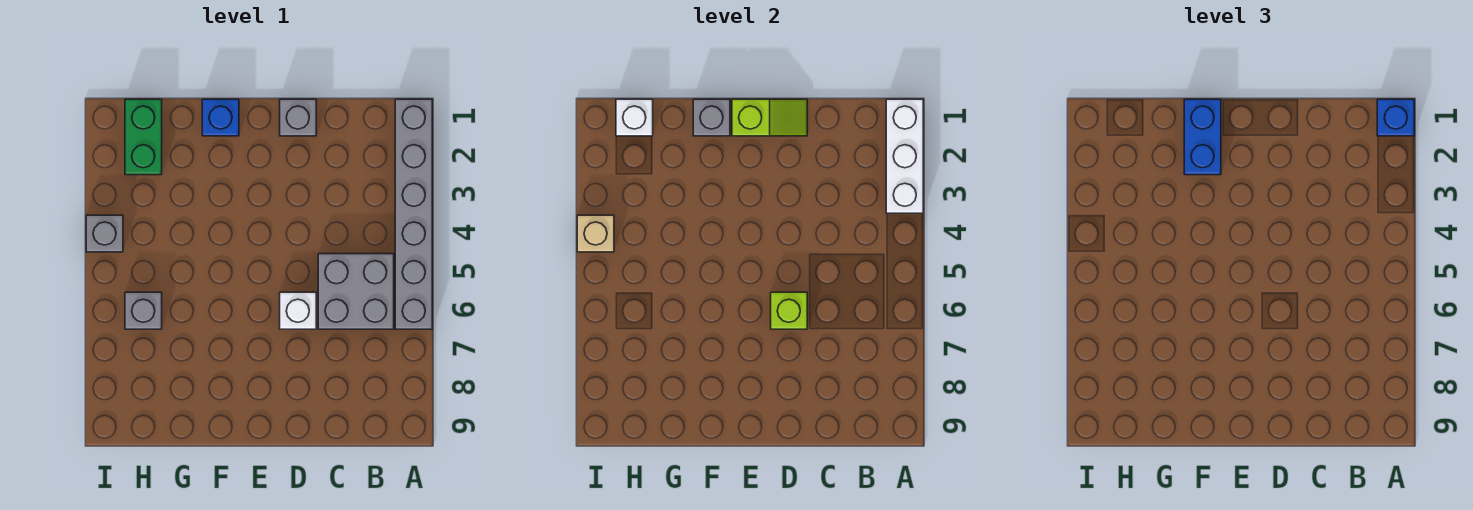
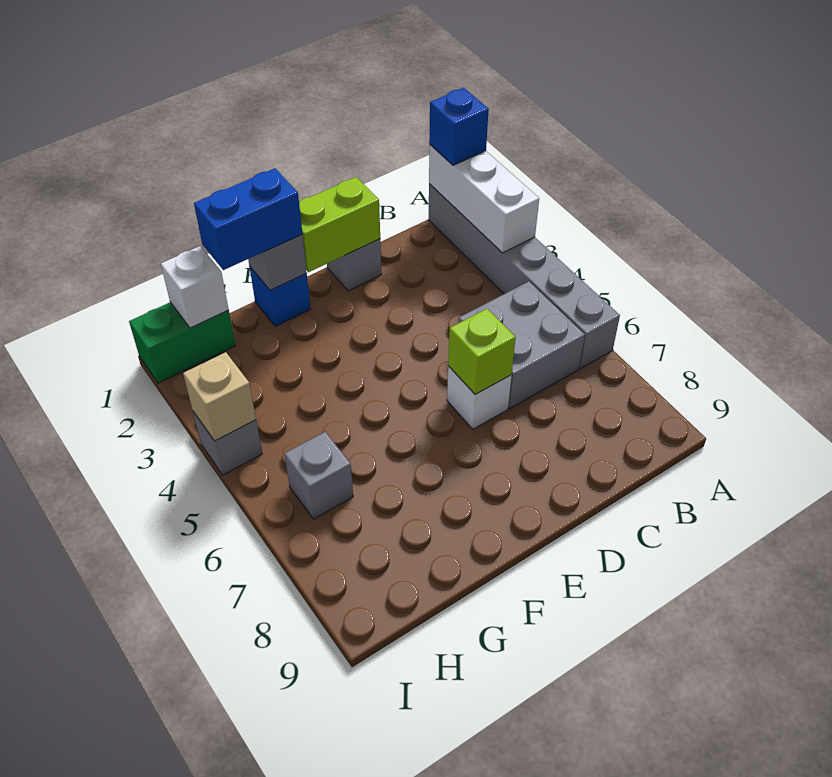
lime 1x2 slope [732,99,807,136] -> lime 1x2 brick [299,177,380,272]
blue 1x2 brick [1184,99,1221,175] -> blue 1x2 brick turned to [194,168,302,270]
green 1x2 brick [125,99,162,175] -> green 1x2 brick turned to [129,302,235,383]

